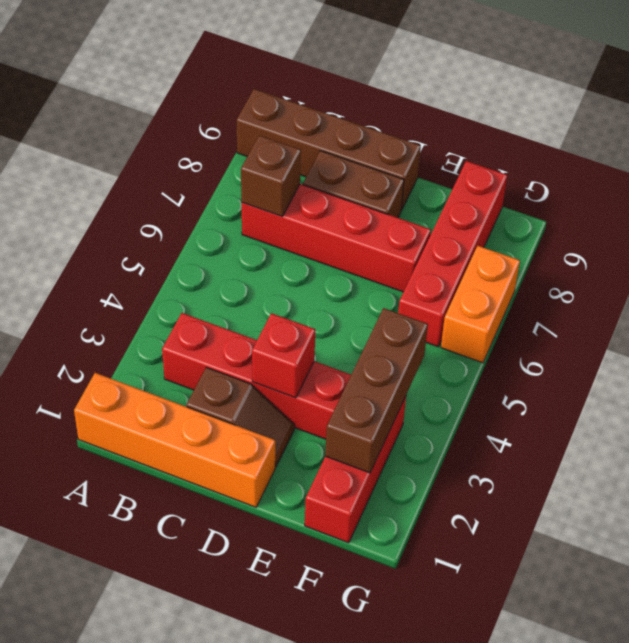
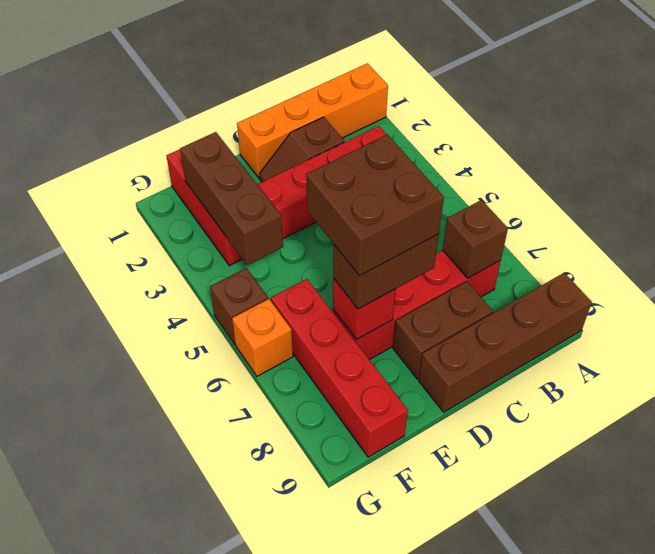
red 1x1 brick [252,313,315,398] -> red 1x1 brick moved to [333,278,396,339]
none -> brown 2x2 brick [306,135,444,276]
none -> brown 1x2 brick [333,234,439,309]
none -> brown 1x1 brick [210,268,268,344]
orange 1x2 brick [441,246,520,363] -> orange 1x1 brick [232,299,293,376]

